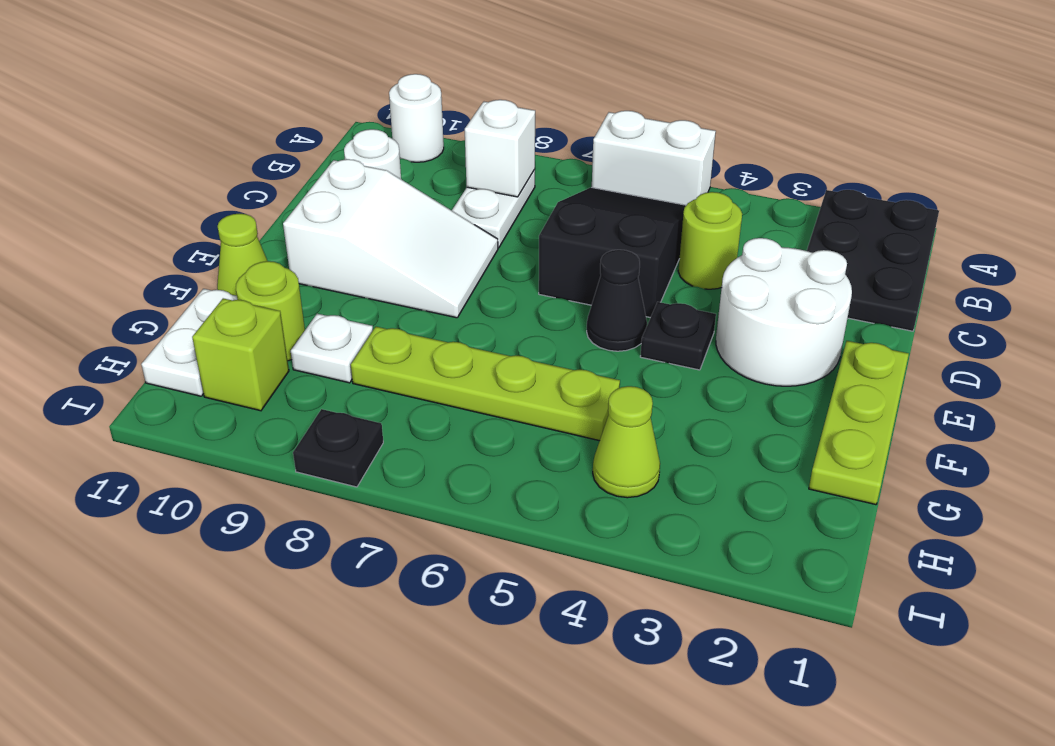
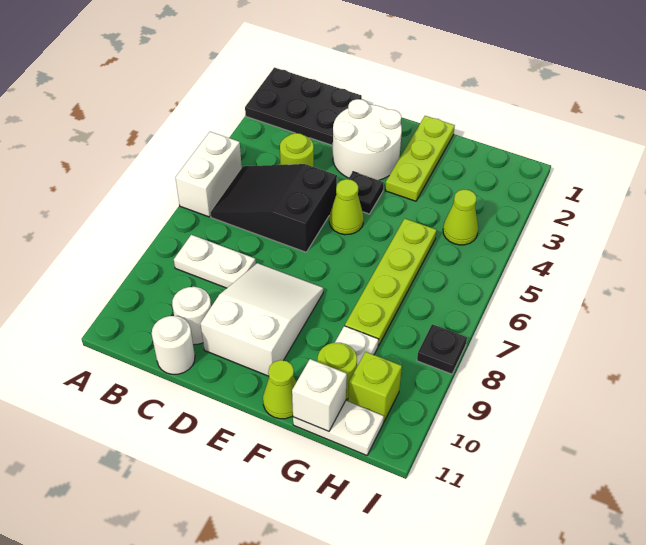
white 1x1 round brick [389,74,444,162] -> white 1x1 round brick moved to [152,316,195,374]
white 1x1 brick [465,100,535,197] -> white 1x1 brick moved to [292,359,347,431]
lime 1x3 plate [809,341,909,505] -> lime 1x3 plate turned to [385,116,455,201]
black 1x1 cone [587,250,647,351] -> lime 1x1 cone [329,179,364,235]

